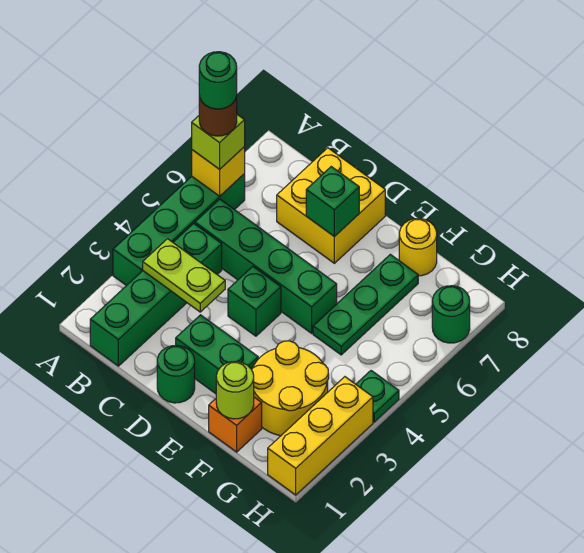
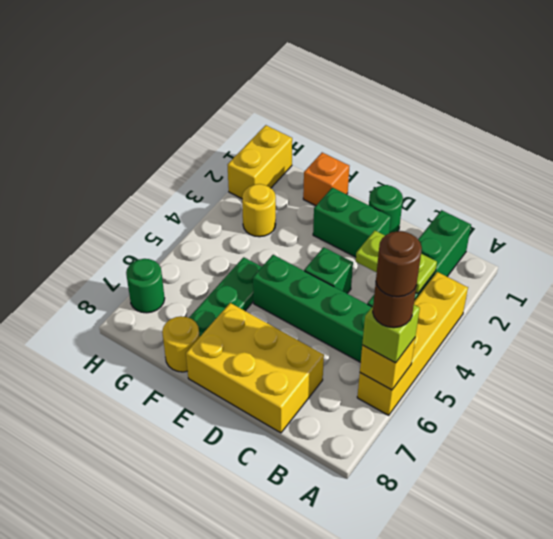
green 1x4 brick [113,174,245,286] -> yellow 1x4 brick [357,272,468,415]
green 1x1 round brick [199,52,237,109] -> brown 1x1 round brick [376,231,422,297]
yellow 2x2 brick [277,148,385,263] -> yellow 2x3 brick [186,303,324,433]
green 1x1 brick [306,167,359,237] -> none
lime 1x1 round brick [216,361,254,419] -> none
yellow 2x2 round brick [252,341,329,436] -> yellow 1x1 round brick [242,184,276,237]
yellow 1x3 brick [268,377,373,495] -> yellow 1x2 brick [228,125,292,199]
green 1x1 plate [356,371,399,422] -> none

